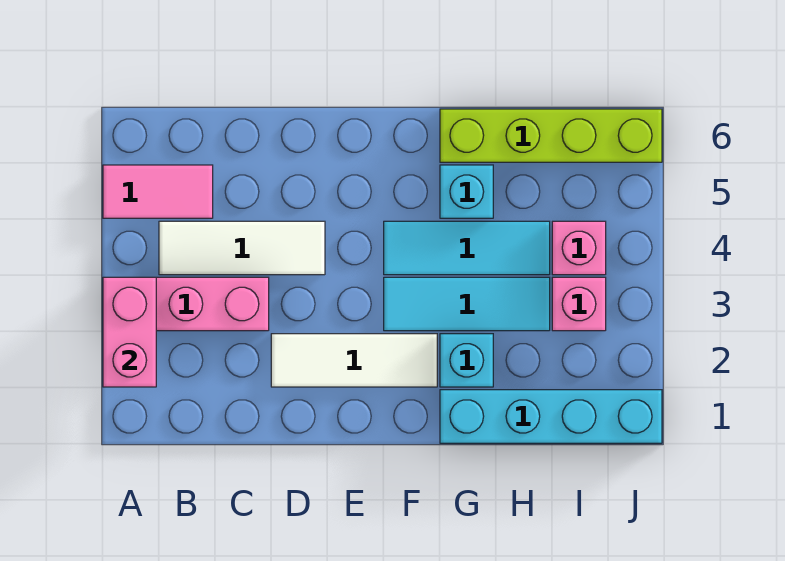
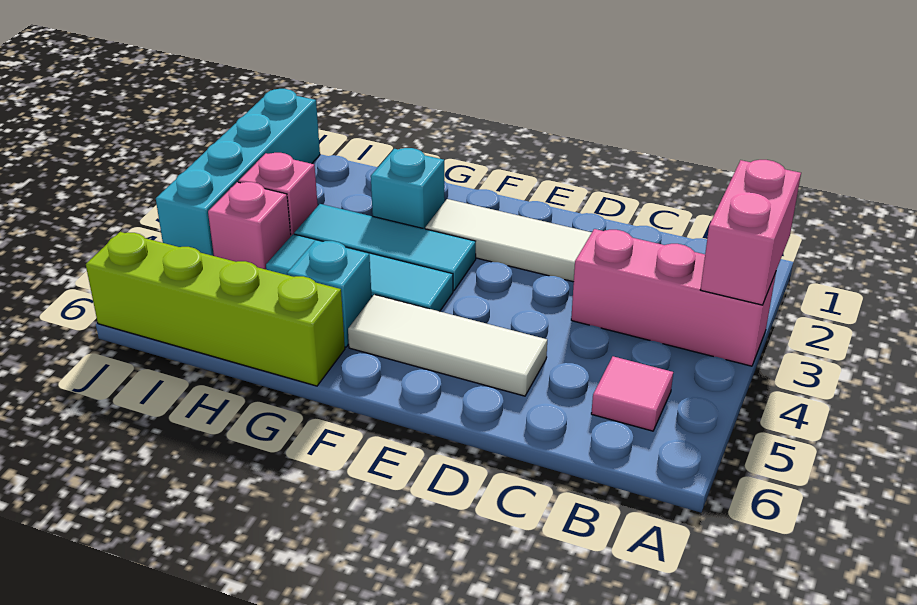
pink 1x2 tile [103,165,213,218] -> pink 1x1 tile [591,356,673,431]
white 1x3 tile [159,221,325,275] -> white 1x3 tile moved to [348,295,547,396]
cyan 1x4 brick [440,390,662,443] -> cyan 1x4 brick turned to [156,89,320,256]

